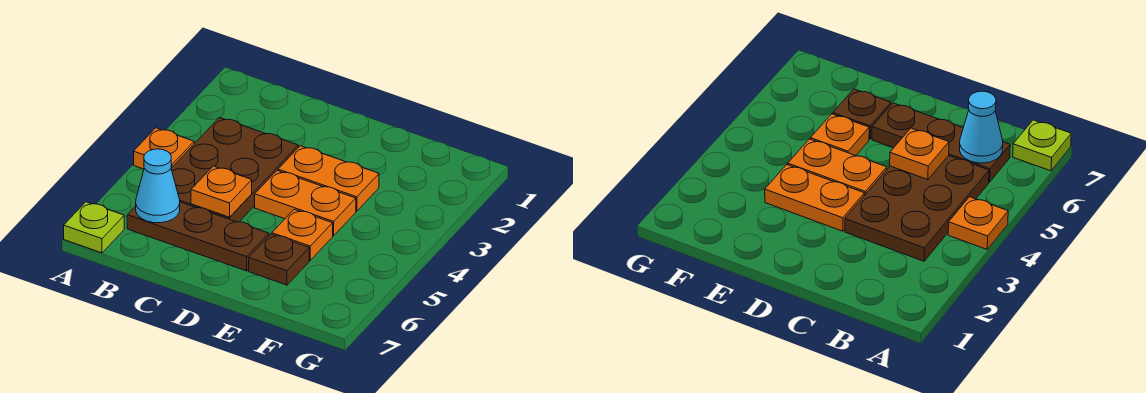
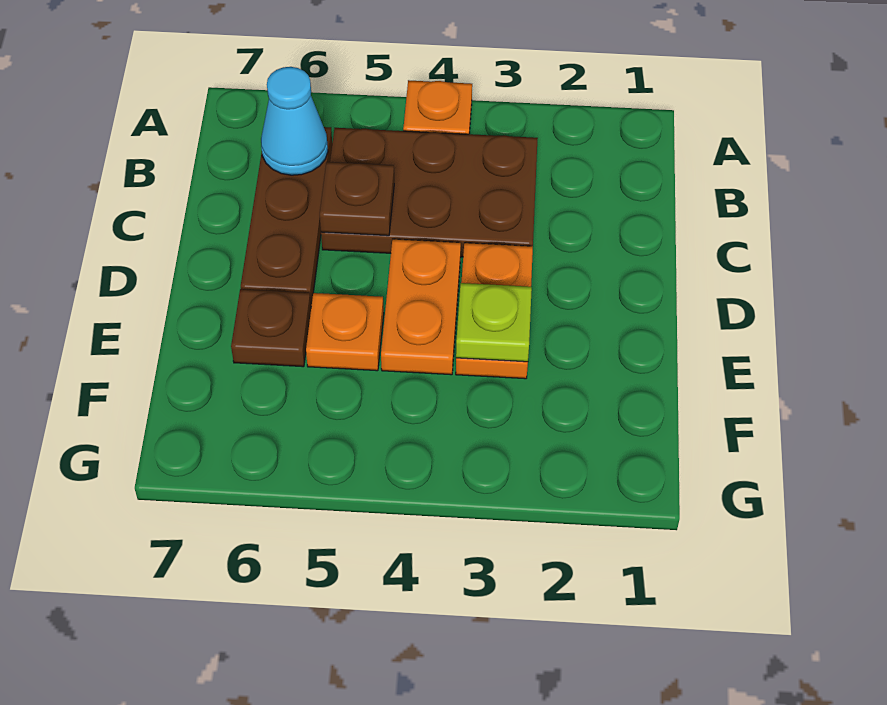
lime 1x1 plate [64,202,124,253] -> lime 1x1 plate moved to [456,283,532,362]
orange 1x1 plate [191,166,252,217] -> brown 1x1 plate [320,162,394,236]

